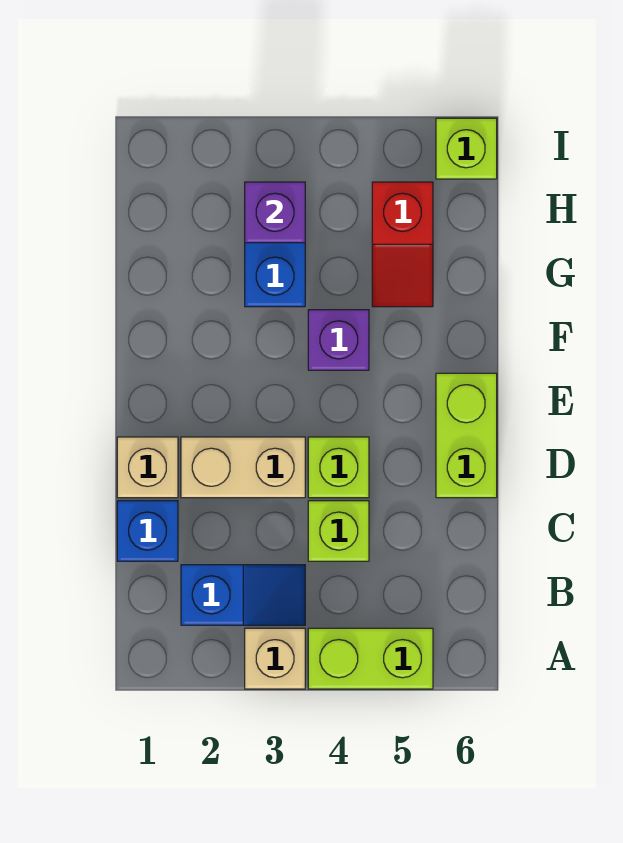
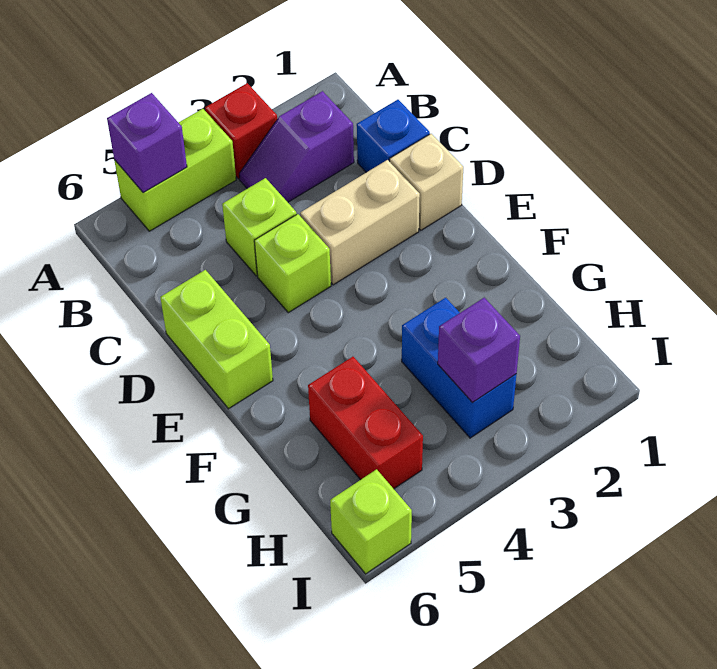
tan 1x1 brick [245,628,305,689] -> red 1x1 brick [205,83,277,179]
blue 1x2 slope [181,565,305,625] -> purple 1x2 slope [239,91,354,202]
purple 1x1 brick [308,310,369,370] -> purple 1x1 brick moved to [107,93,187,193]
red 1x2 slope [372,182,433,307] -> red 1x2 brick [308,357,423,489]

